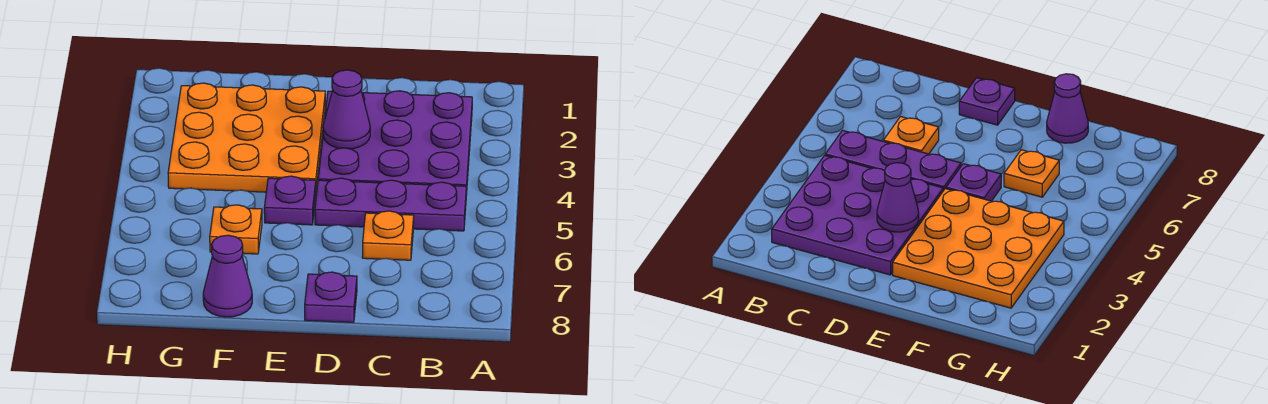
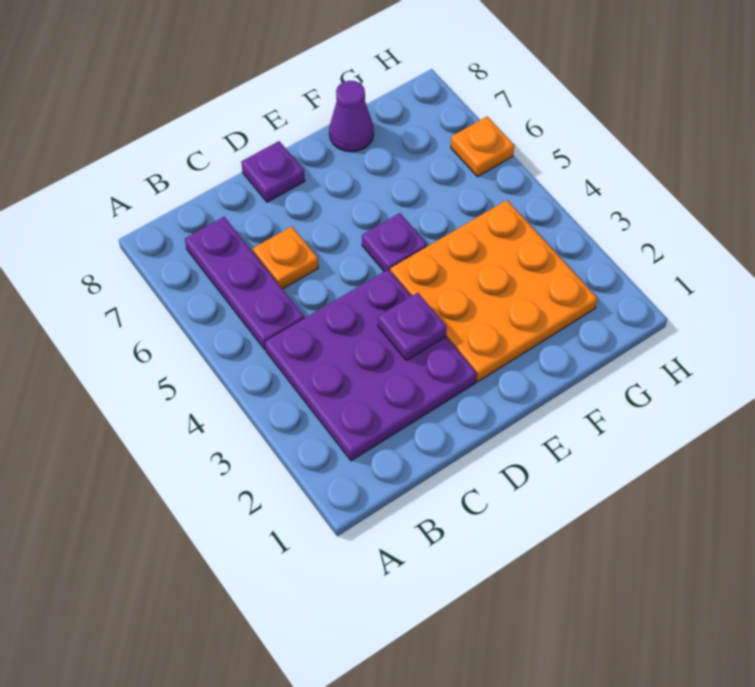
purple 1x3 plate [315,178,466,231] -> purple 1x3 plate turned to [185,217,304,350]
purple 1x1 cone [323,70,370,149] -> purple 1x1 plate [378,293,447,361]
orange 1x1 plate [210,205,262,254] -> orange 1x1 plate moved to [451,117,514,177]

